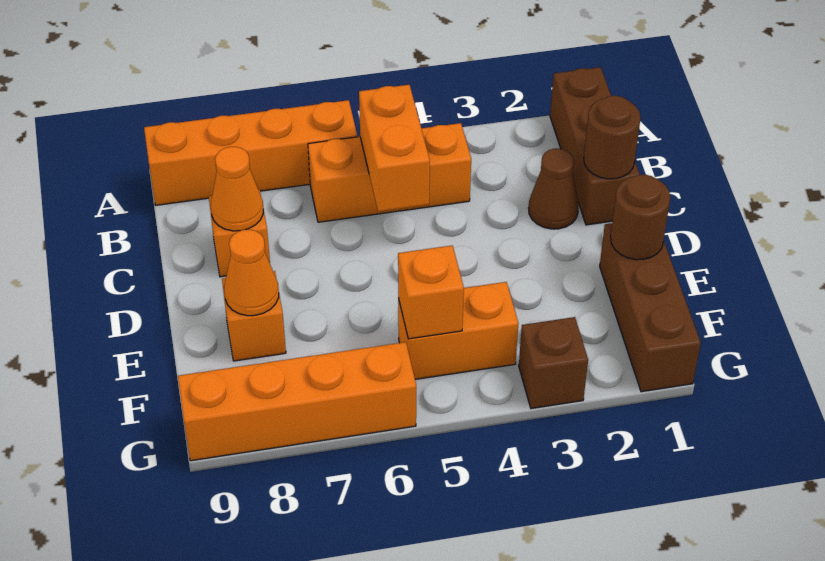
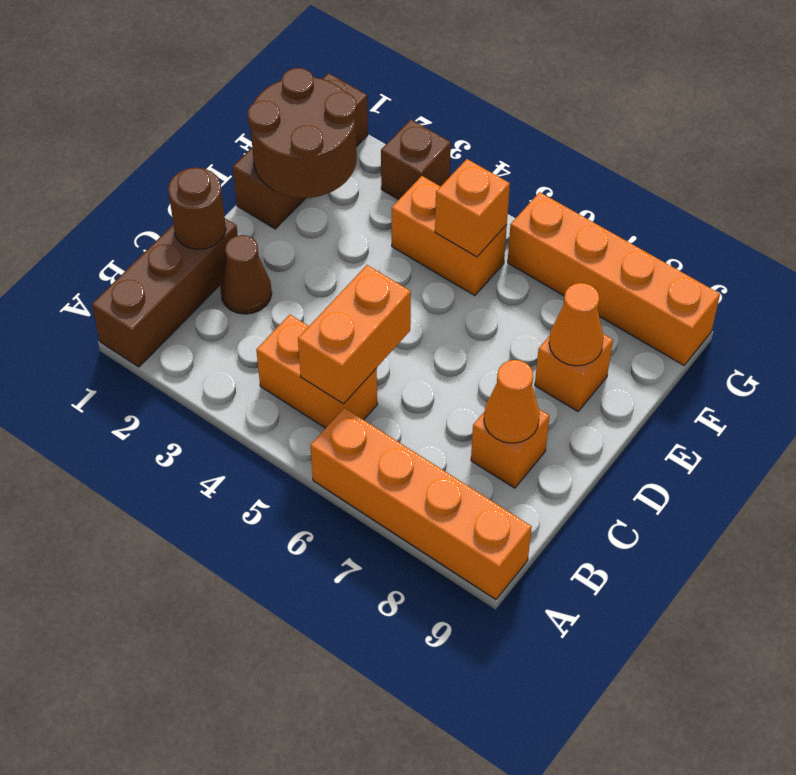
orange 1x3 brick [308,123,471,222] -> orange 1x2 brick [256,315,377,428]
brown 1x1 round brick [611,175,670,260] -> brown 2x2 round brick [248,68,357,198]

